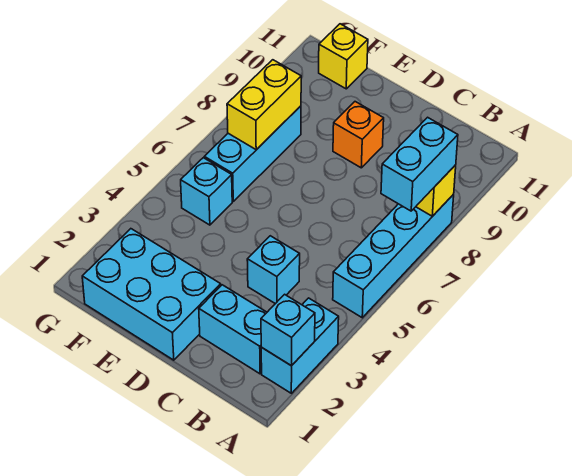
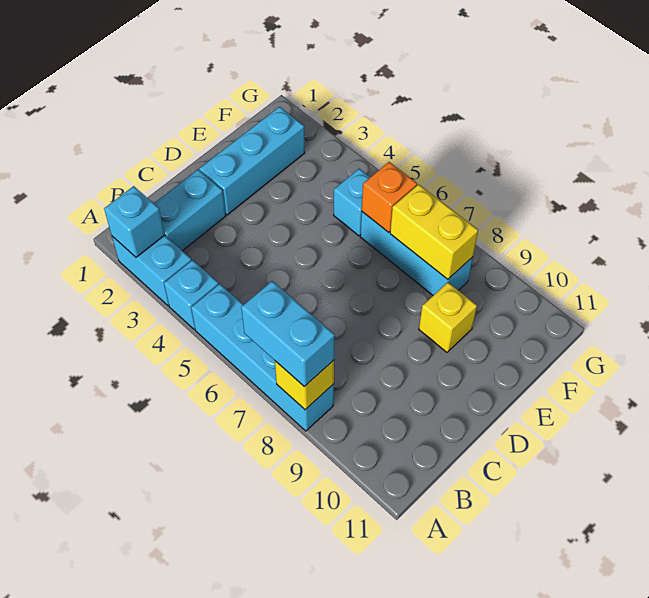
cyan 1x1 brick [247,236,300,304] -> cyan 1x1 brick moved to [164,260,219,329]
cyan 2x3 brick [82,229,221,360] -> cyan 1x3 brick [199,107,305,215]
orange 1x1 brick [333,102,384,168] -> orange 1x1 brick moved to [362,162,417,232]
yellow 1x1 brick [319,24,368,89] -> yellow 1x1 brick moved to [419,283,477,352]

